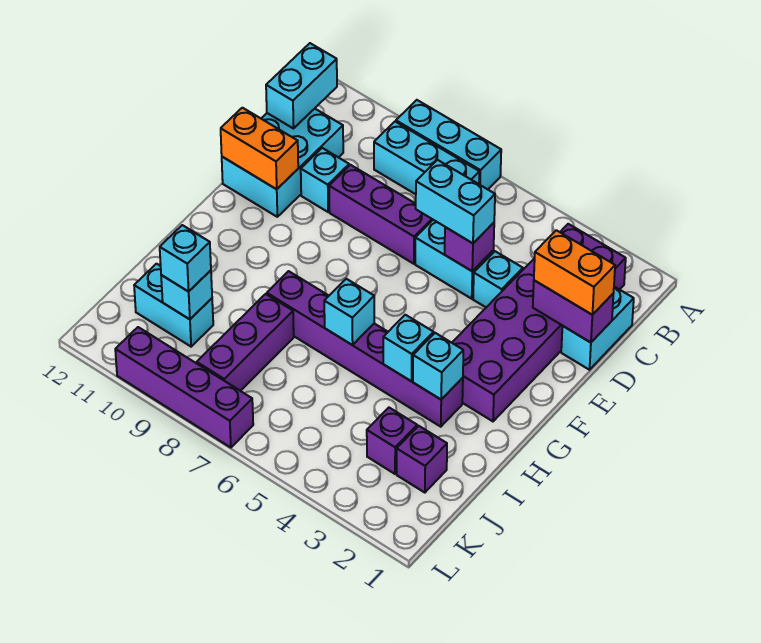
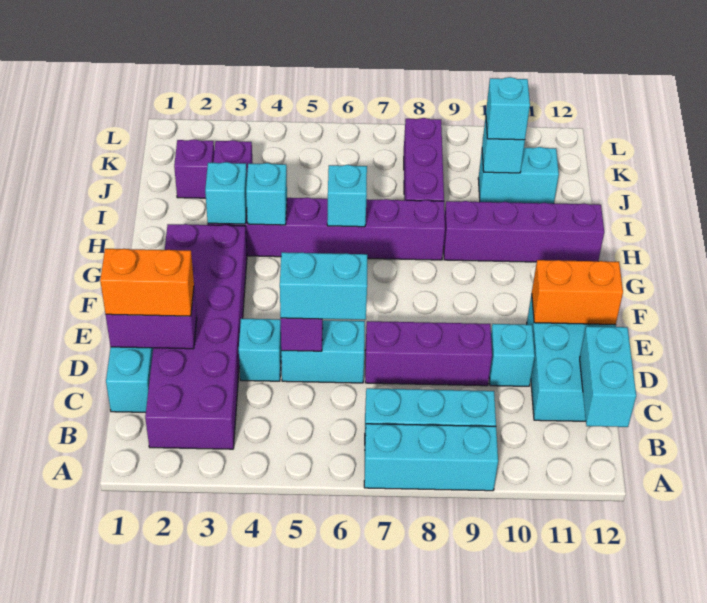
purple 1x4 brick [115,327,253,448] -> purple 1x4 brick moved to [444,201,604,262]

